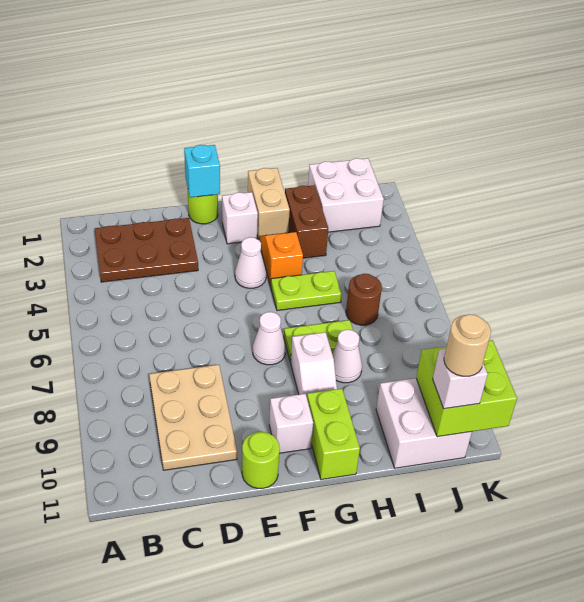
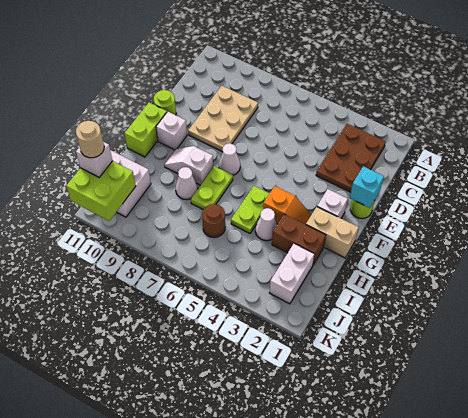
tan 2x3 plate [149,365,237,470] -> tan 2x3 plate turned to [188,86,258,152]
white 1x1 cone [235,237,266,288] -> white 1x1 cone moved to [255,208,277,241]
lime 1x2 brick [307,389,360,480] -> lime 1x2 brick turned to [124,103,167,157]
white 2x2 brick [308,158,384,232] -> white 1x2 brick [269,243,314,304]

